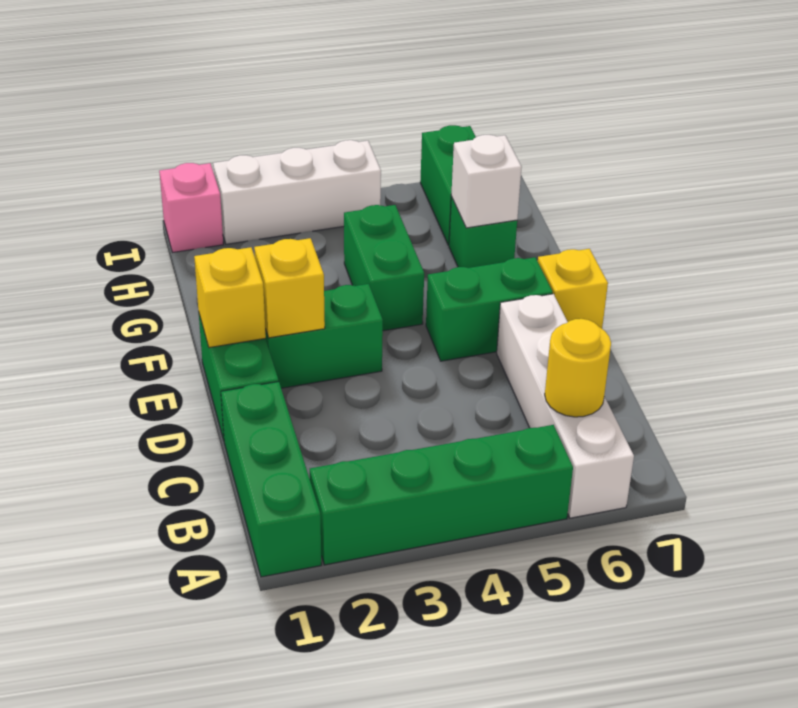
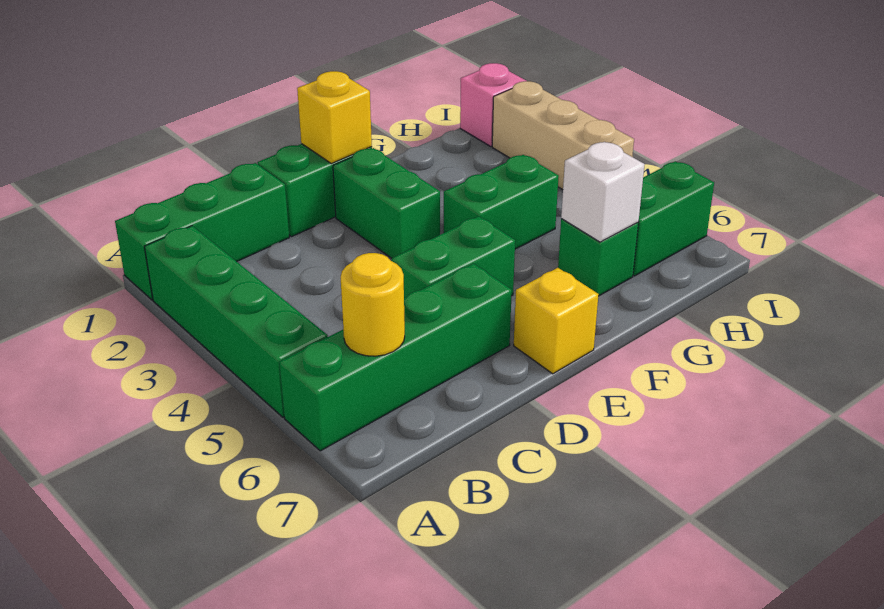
white 1x4 brick [497,294,634,518] -> green 1x4 brick [279,264,512,451]
yellow 1x1 brick [254,238,325,338] -> none
green 1x2 brick [426,257,553,361] -> green 1x2 brick turned to [392,216,515,298]
white 1x3 brick [213,140,381,244] -> tan 1x3 brick [492,81,634,190]

